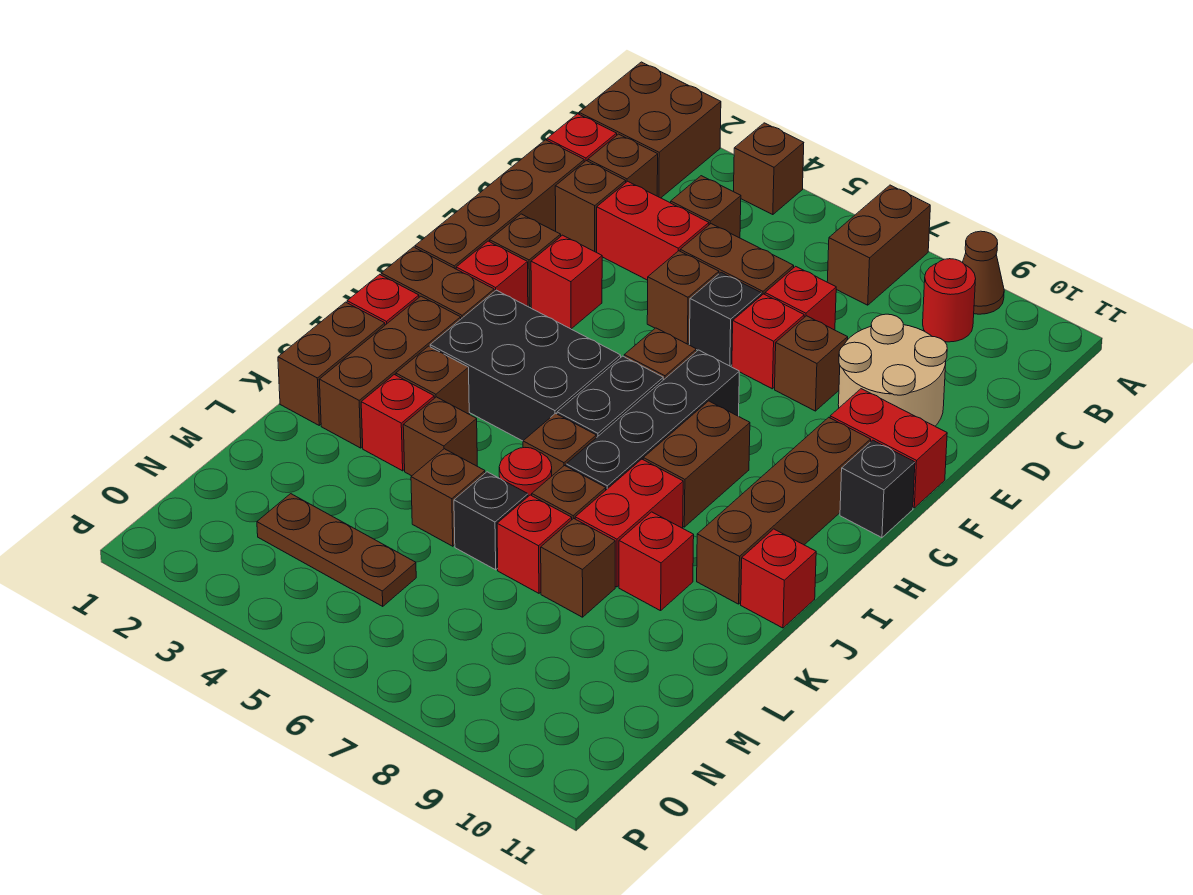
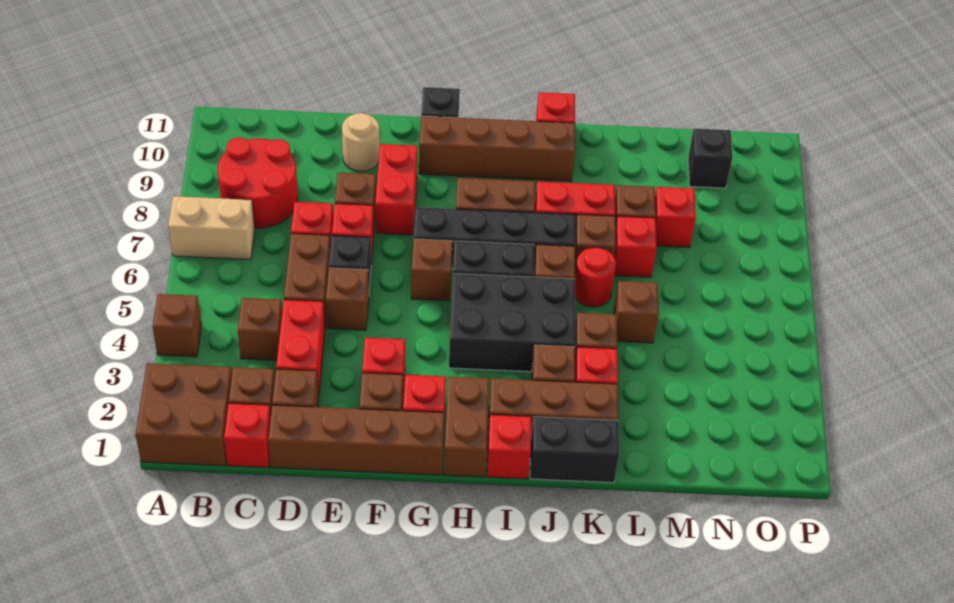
brown 1x2 brick [827,185,930,305] -> tan 1x2 brick [168,196,255,260]
brown 1x1 cone [962,231,1004,314] -> none
red 1x1 round brick [923,259,976,342] -> red 2x2 round brick [218,137,298,228]
tan 2x2 round brick [838,314,947,426] -> tan 1x1 round brick [342,113,379,172]
red 1x2 brick [830,389,947,508] -> red 1x2 brick moved to [375,144,417,235]
black 2x3 brick [430,290,621,441] -> black 2x3 brick turned to [449,274,575,372]
brown 1x2 brick [278,302,385,425] -> black 1x2 brick [530,417,619,483]
red 1x1 brick [619,512,694,611] -> red 1x1 brick moved to [655,187,696,248]
black 1x1 brick [454,472,528,570] -> black 1x1 brick moved to [688,129,732,188]
brown 1x3 plate [257,494,416,606] -> none

